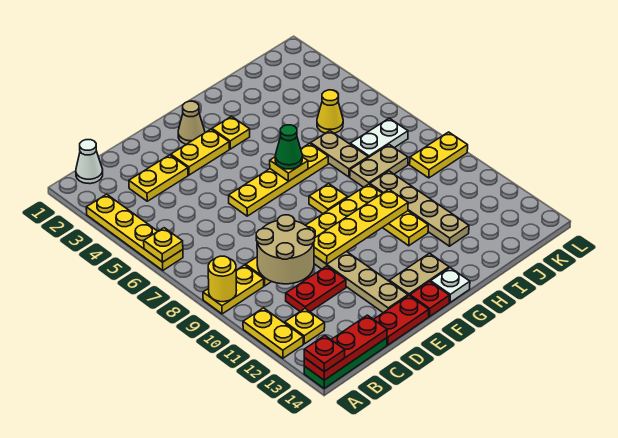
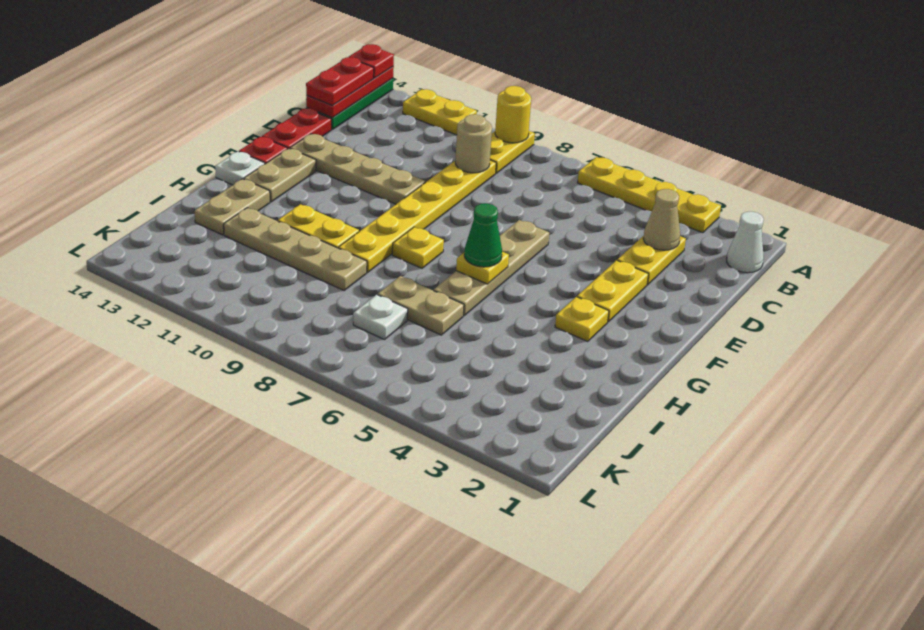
yellow 1x1 plate [144,228,183,262] -> none
yellow 1x1 plate [285,309,325,344] -> none
tan 2x2 round brick [256,215,315,284] -> tan 1x1 round brick [455,114,492,173]
red 1x2 plate [286,266,346,312] -> red 1x2 plate moved to [306,57,374,106]
yellow 1x4 plate [229,143,328,216] -> tan 1x4 plate [434,220,549,316]
yellow 1x4 plate [314,190,408,264] -> none
tan 1x1 cone [178,101,205,144] -> tan 1x1 cone moved to [643,189,680,250]
tan 1x2 plate [350,145,408,187] -> tan 1x2 plate moved to [195,179,270,235]
yellow 1x1 cone [317,90,343,133] -> none
white 1x2 plate [350,118,408,158] -> white 1x1 plate [353,295,408,340]
yellow 1x2 plate [410,132,468,178] -> none

